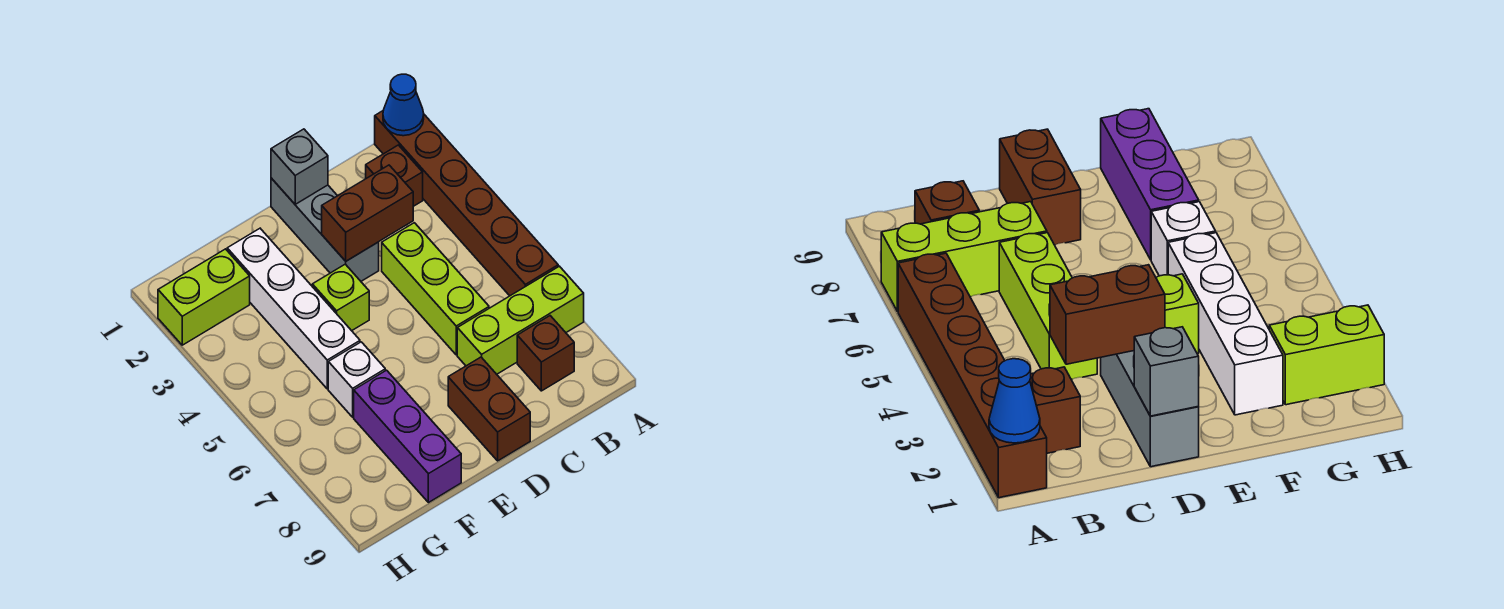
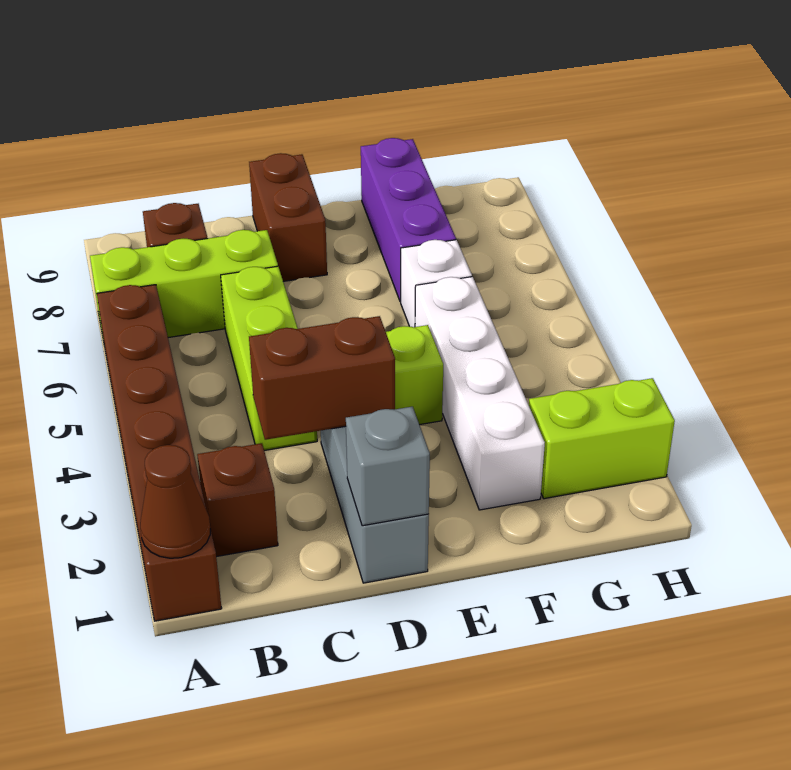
blue 1x1 cone [383,74,424,136] -> brown 1x1 cone [140,445,210,558]

